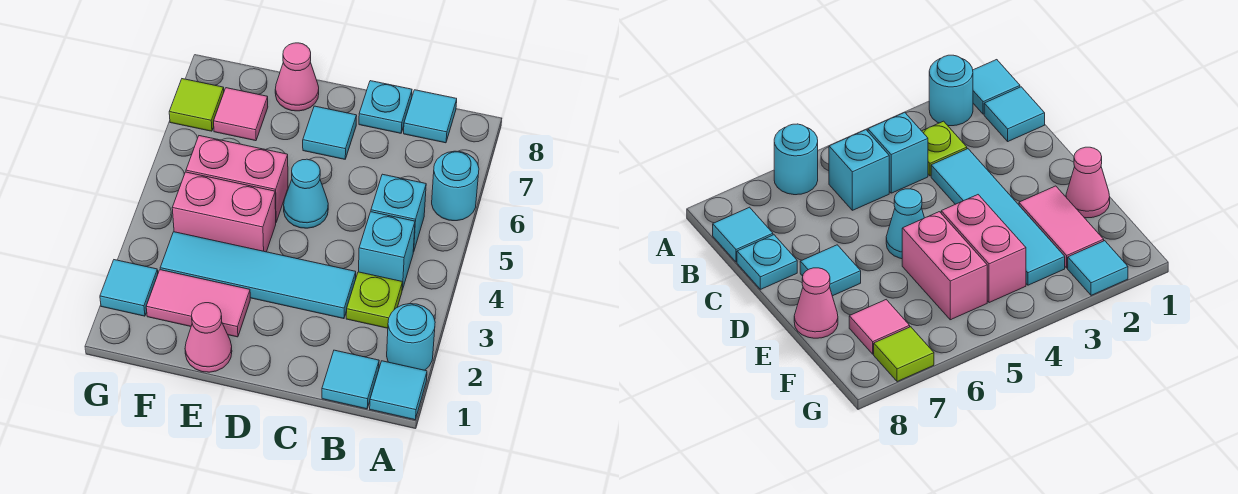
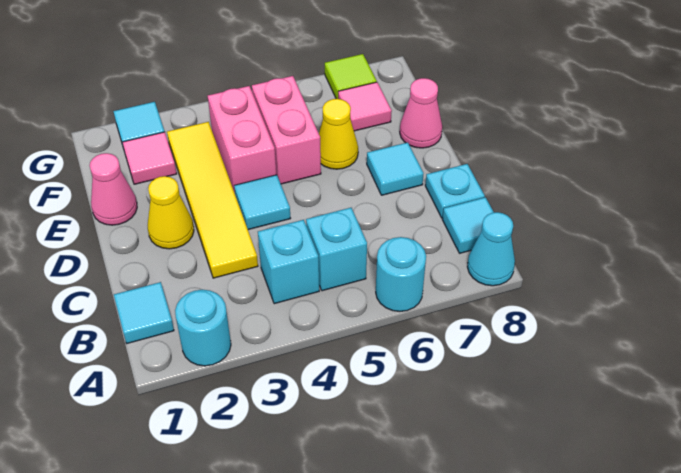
cyan 1x1 tile [370,361,427,420] -> cyan 1x1 tile moved to [234,175,291,230]
lime 1x1 plate [346,272,402,328] -> none
cyan 1x4 tile [160,232,356,319] -> yellow 1x4 tile [167,122,258,278]
none -> yellow 1x1 cone [148,176,194,249]
cyan 1x1 cone [284,159,328,228] -> cyan 1x1 cone moved to [467,212,515,286]
pink 1x2 tile [146,270,250,337] -> pink 1x1 tile [122,132,177,184]
none -> yellow 1x1 cone [319,99,358,169]

